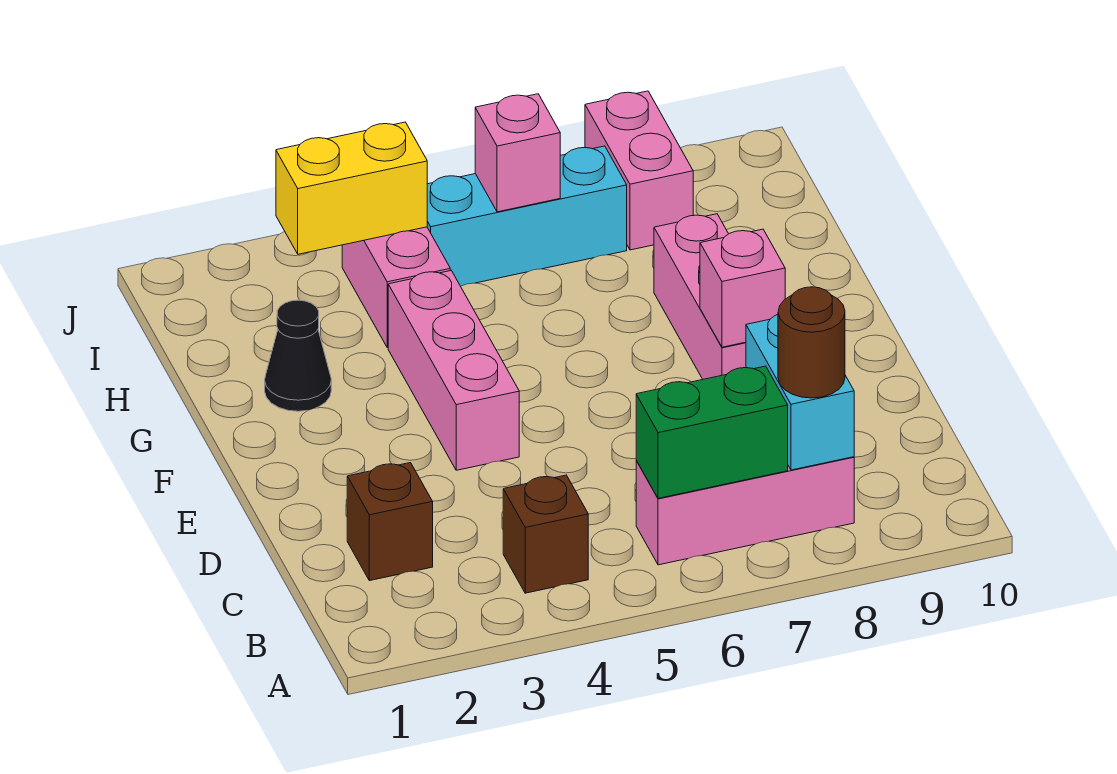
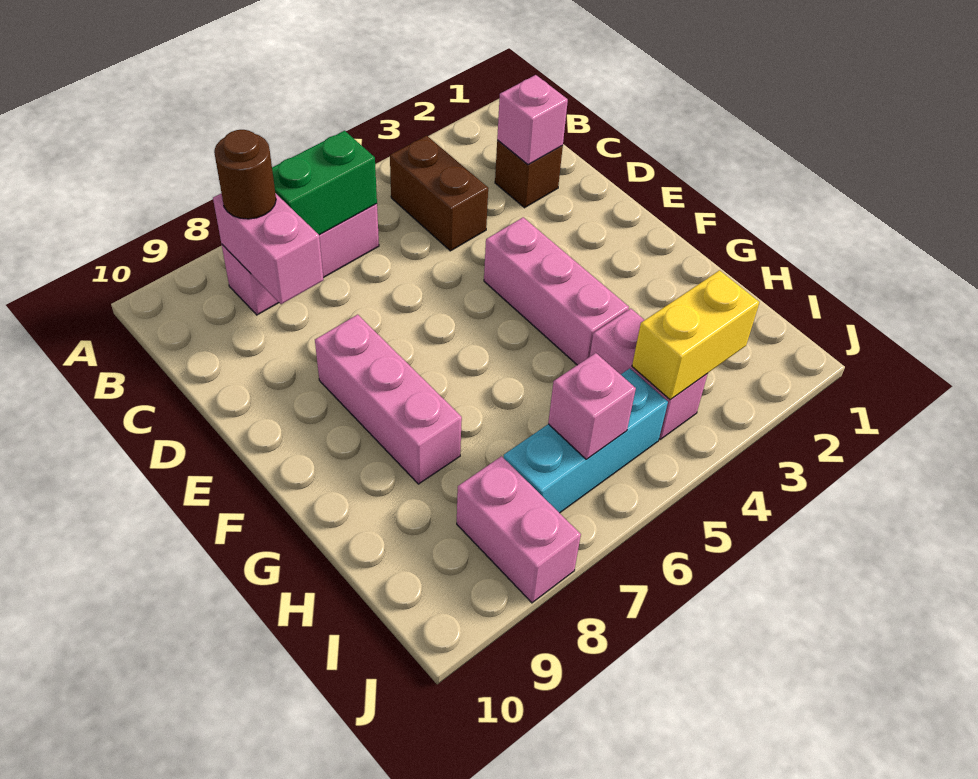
brown 1x1 brick [503,475,588,593] -> brown 1x2 brick [390,136,488,251]
cyan 1x2 brick [746,315,854,470] -> pink 1x2 brick [213,193,324,304]
pink 1x1 brick [700,229,785,347] -> pink 1x1 brick moved to [497,75,568,165]
black 1x1 cone [265,300,331,411] -> none

